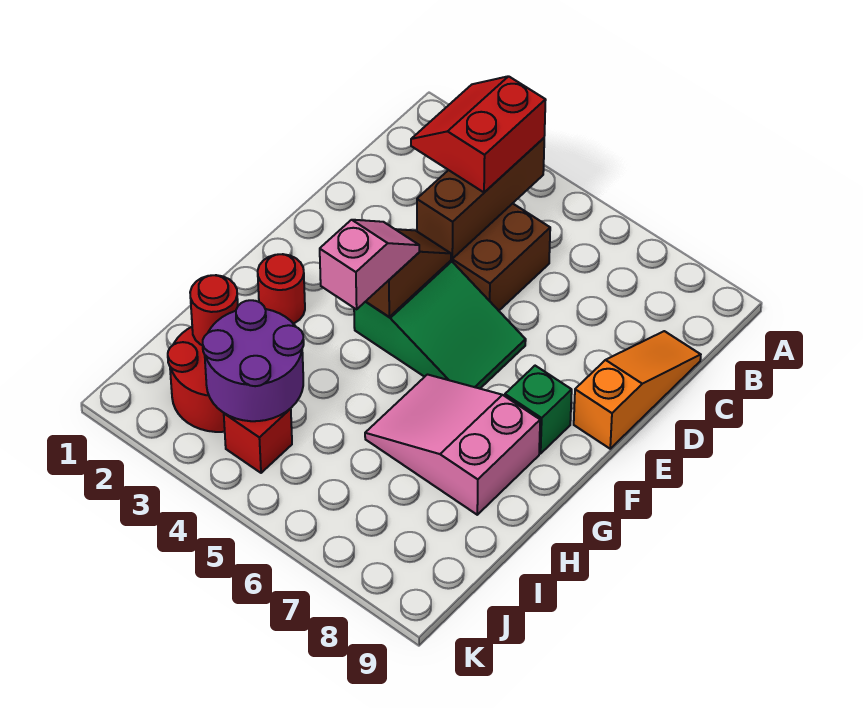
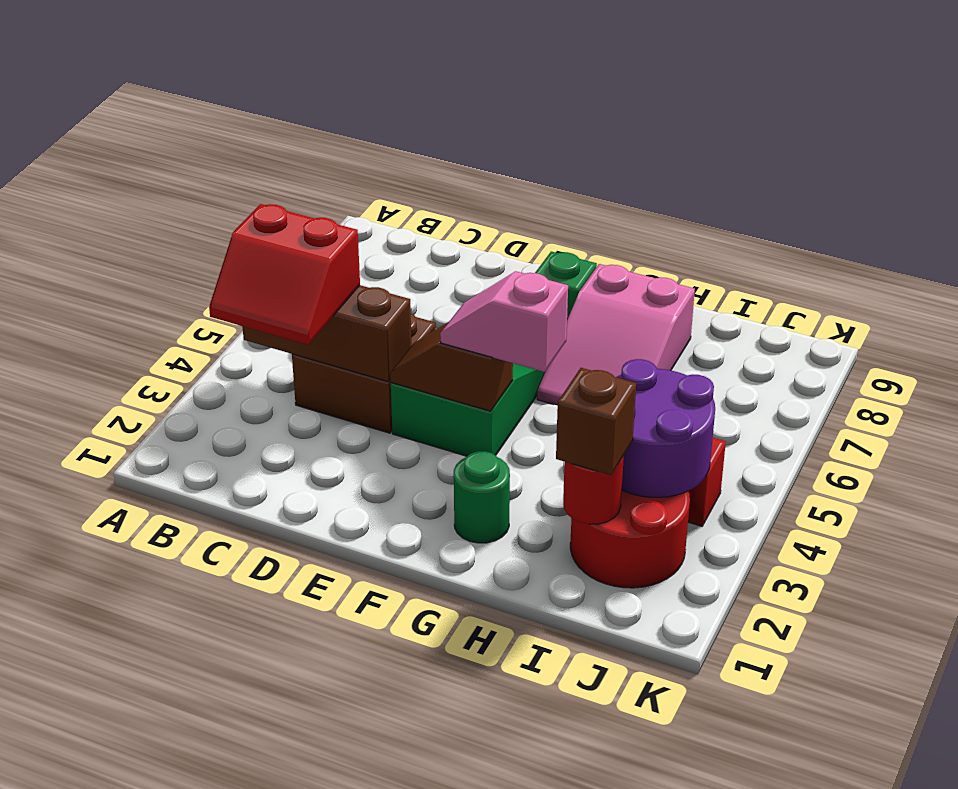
orange 1x3 slope [574,331,701,449] -> none
red 1x1 round brick [258,254,305,324] -> green 1x1 round brick [454,451,510,543]
none -> brown 1x1 brick [556,368,636,475]

